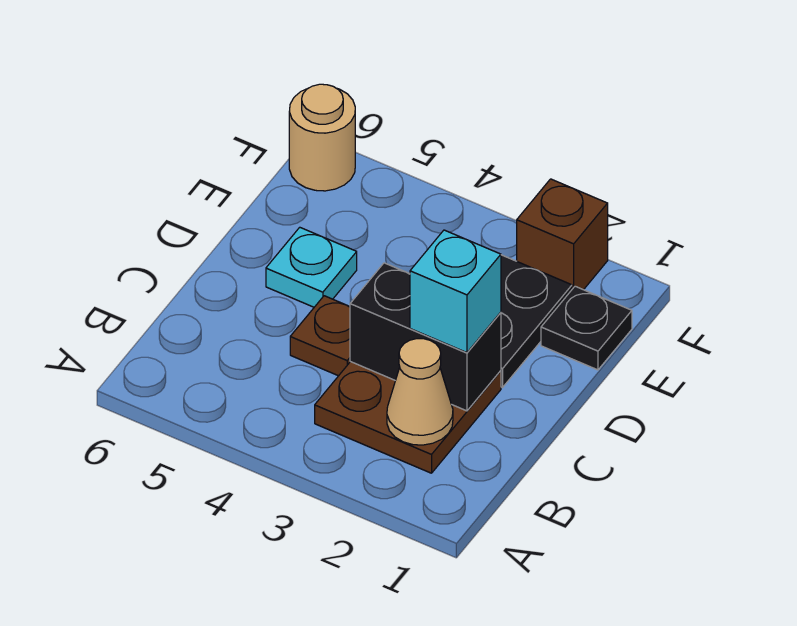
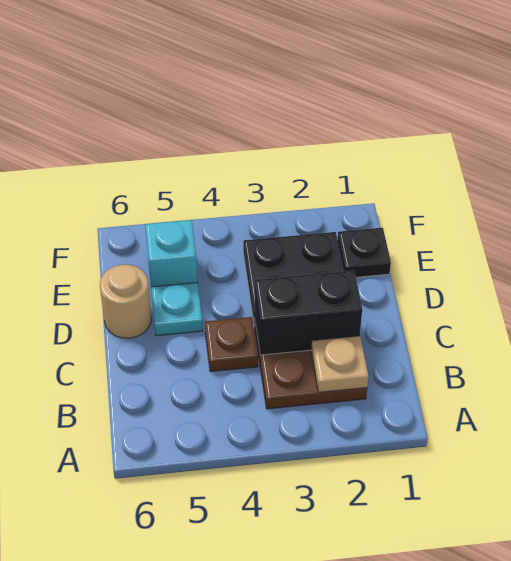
tan 1x1 cone [387,339,453,445] -> tan 1x1 plate [311,336,369,392]
cyan 1x1 brick [410,230,501,353] -> cyan 1x1 brick moved to [145,220,198,287]
brown 1x1 brick [517,179,608,290] -> none
tan 1x1 round brick [289,84,355,191] -> tan 1x1 round brick moved to [100,265,151,338]

